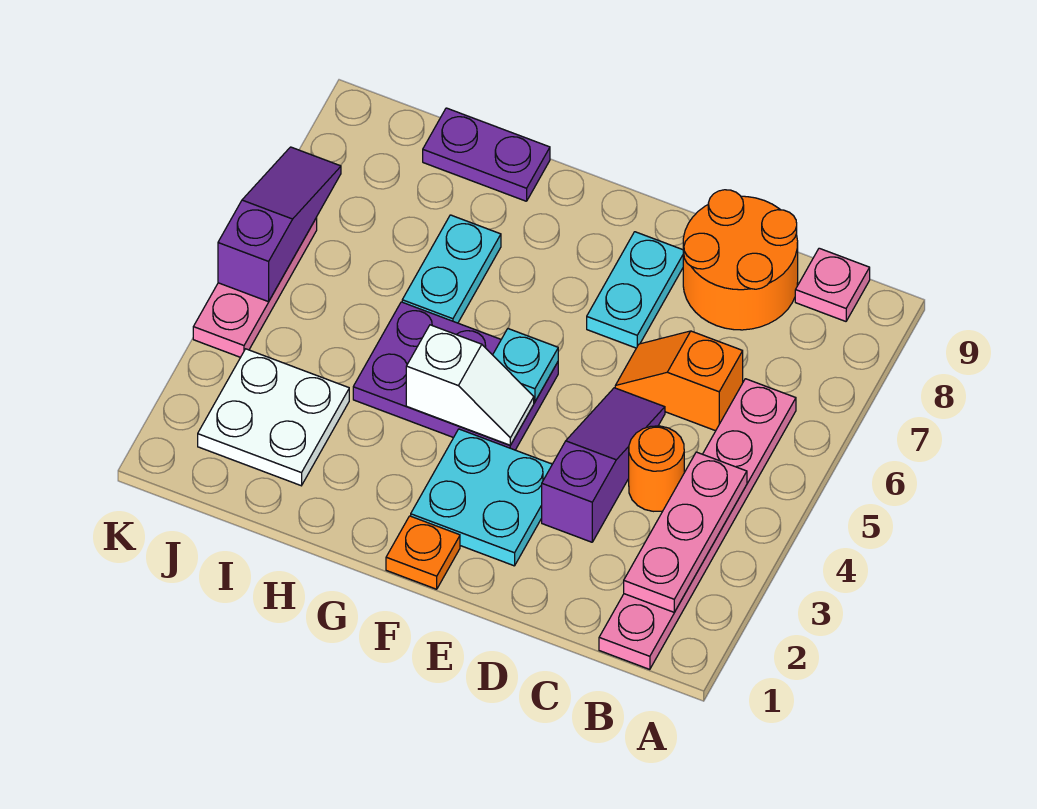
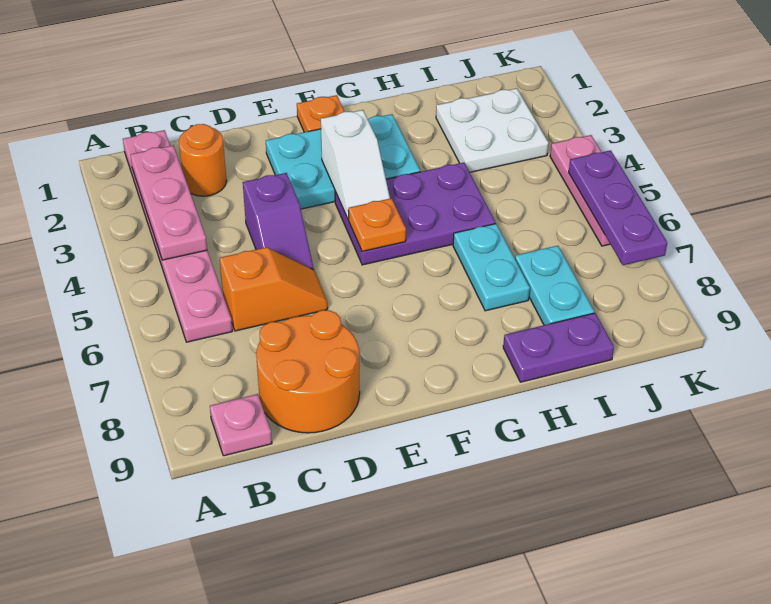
orange 1x1 round brick [629,426,684,511] -> orange 1x1 round brick moved to [179,124,227,196]
purple 1x3 slope [542,388,665,542] -> purple 1x2 slope [243,173,314,270]
cyan 2x2 plate [411,429,552,566] -> cyan 2x3 plate [266,114,420,209]
cyan 1x2 plate [587,232,683,348] -> cyan 1x2 plate moved to [515,246,594,325]
white 1x2 slope [406,325,534,445] -> white 1x2 slope turned to [321,110,390,219]
cyan 1x1 plate [493,329,558,402] -> orange 1x1 plate [348,198,406,251]
purple 1x3 slope [218,147,341,302] -> purple 1x3 plate [569,150,667,265]

